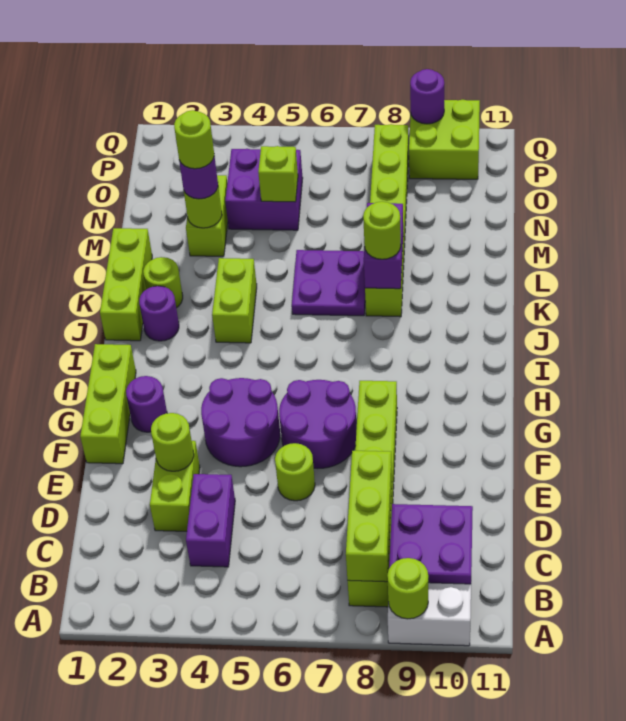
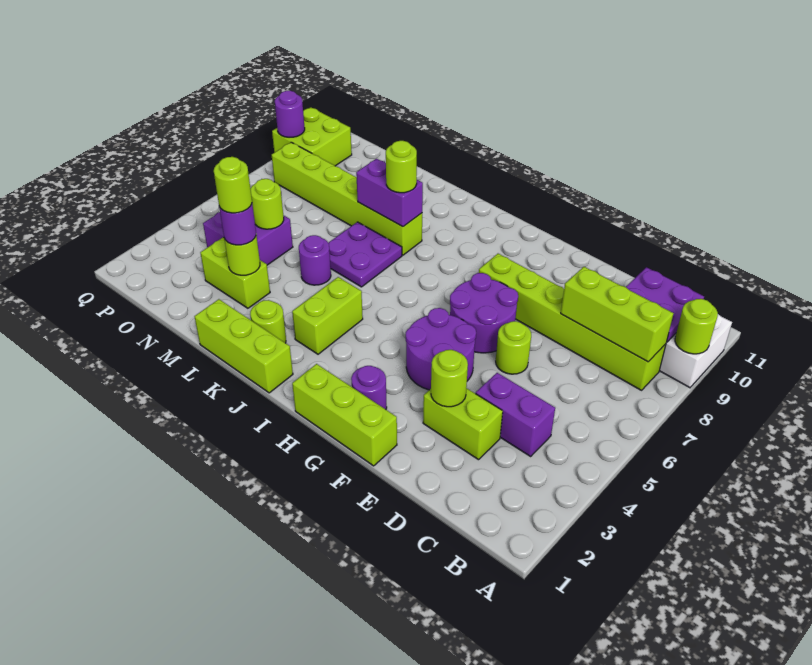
purple 1x1 round brick [139,286,179,341] -> purple 1x1 round brick moved to [299,235,331,285]
lime 1x2 brick [212,258,257,343] -> lime 1x2 brick turned to [292,277,363,354]
lime 1x1 brick [258,146,298,202] -> lime 1x1 round brick [250,179,284,229]

